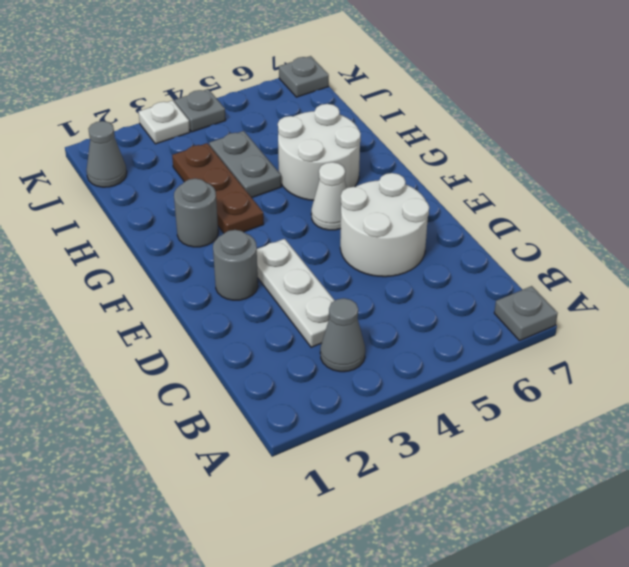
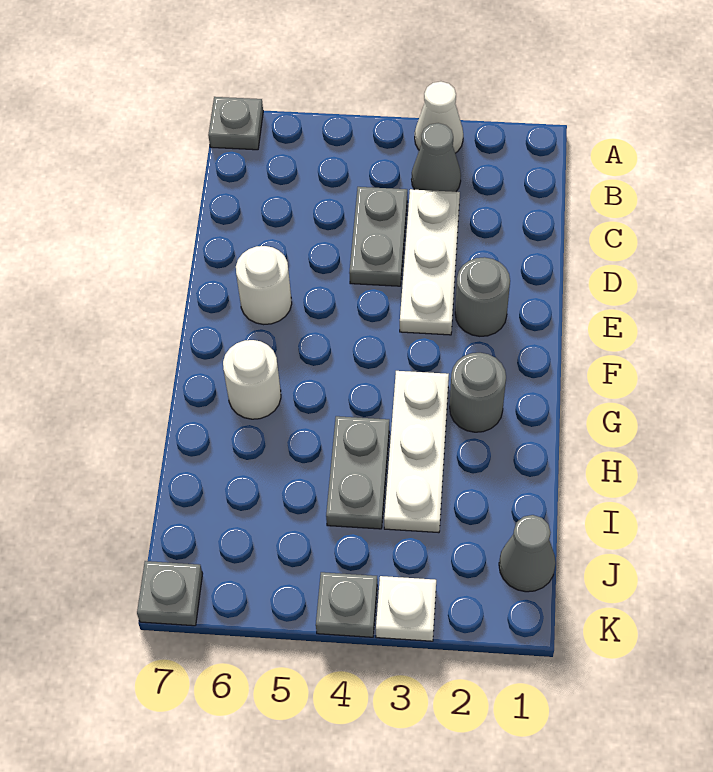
none -> grey 1x2 plate [349,187,407,286]
white 2x2 round brick [340,173,429,277] -> white 1x1 round brick [236,246,292,325]
white 1x1 cone [311,162,346,230] -> white 1x1 cone moved to [415,82,463,153]
brown 1x3 plate [172,143,264,233] -> white 1x3 plate [384,371,449,533]
white 2x2 round brick [278,104,361,200] -> white 1x1 round brick [223,340,281,419]

